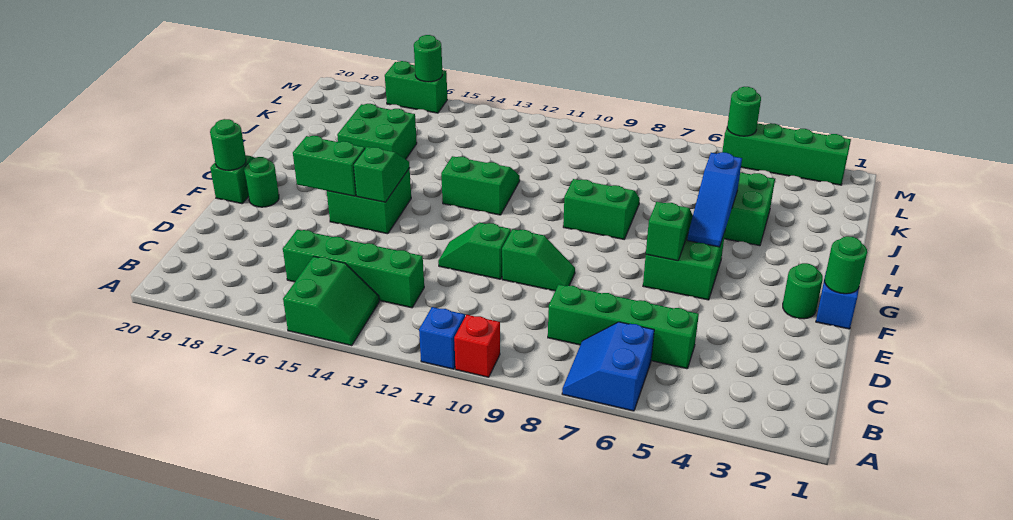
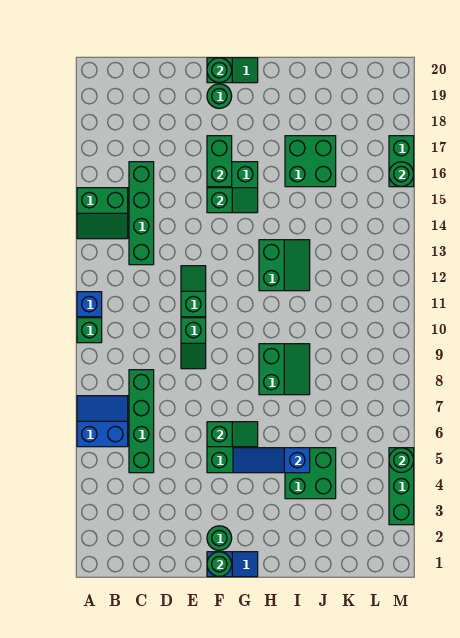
red 1x1 brick [454,315,500,377] -> green 1x1 brick [77,318,102,343]
green 1x4 brick [722,123,851,185] -> green 1x3 brick [389,448,414,525]

